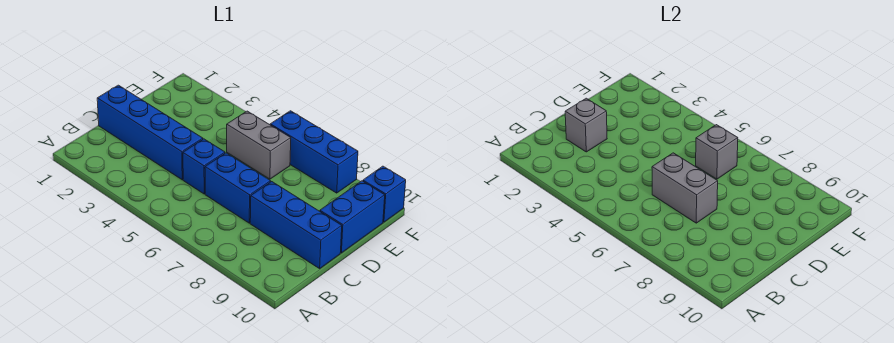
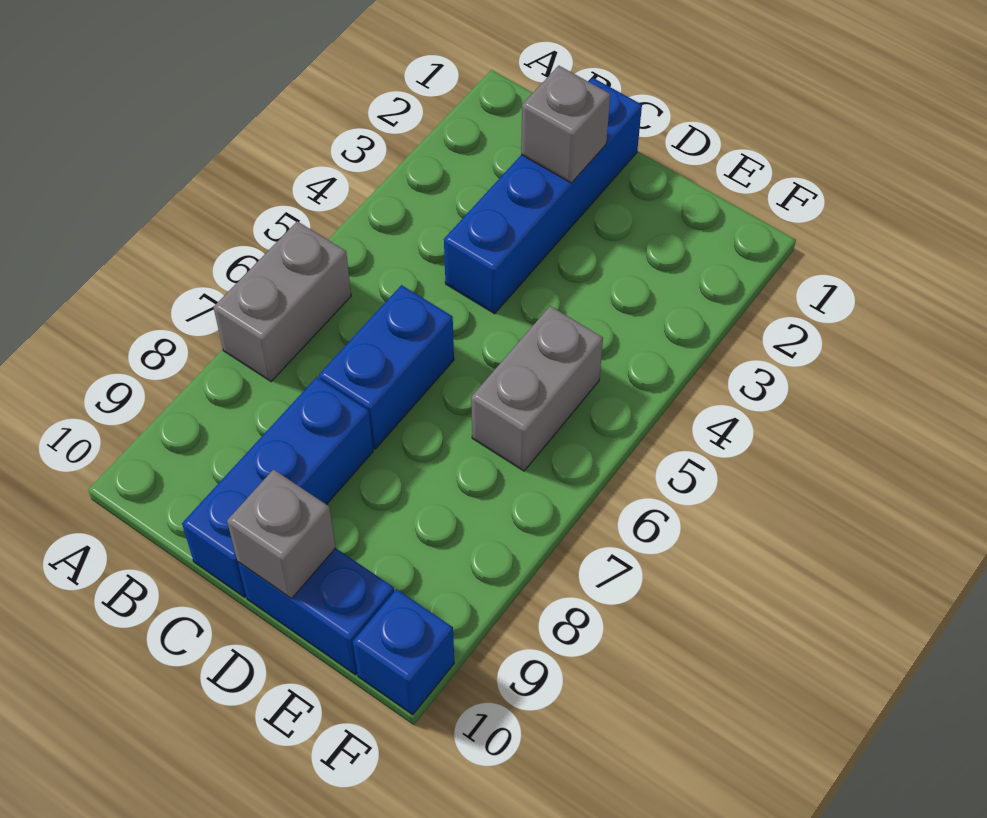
blue 1x1 brick [183,139,225,194] -> none
grey 1x2 brick [652,153,718,223] -> grey 1x2 brick moved to [214,221,351,382]
grey 1x1 brick [696,125,738,179] -> grey 1x1 brick moved to [227,470,336,598]
blue 1x3 brick [270,111,358,193] -> none

